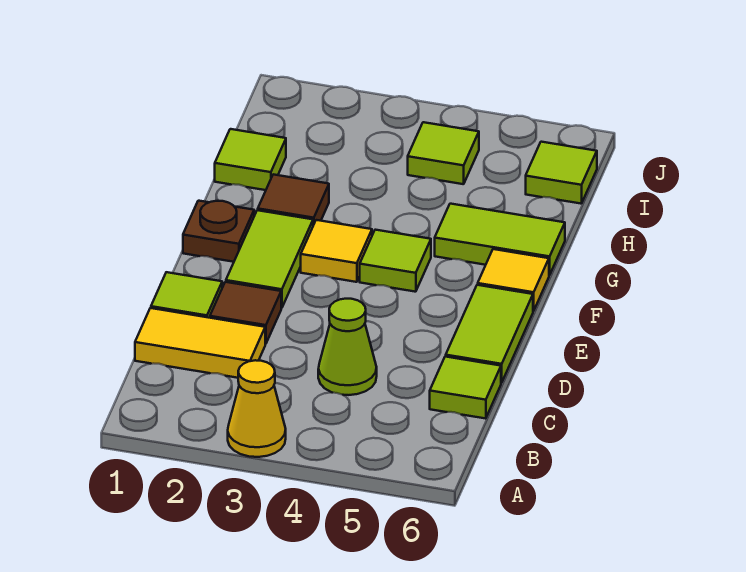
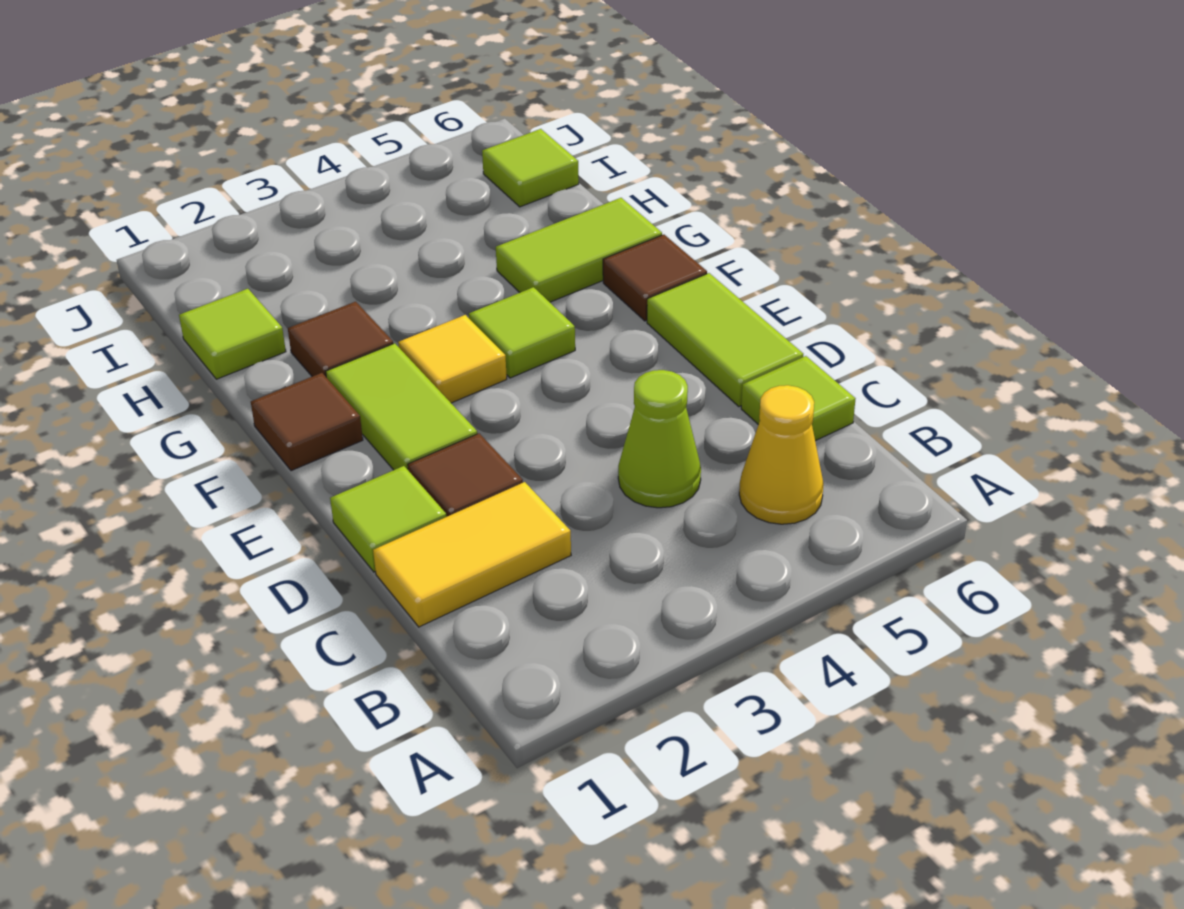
yellow 1x1 cone [228,360,286,457] -> yellow 1x1 cone moved to [739,385,824,524]
brown 1x1 plate [183,201,254,262] -> brown 1x1 tile [251,373,363,471]
yellow 1x1 tile [478,249,549,311] -> brown 1x1 tile [603,235,707,321]
lime 1x1 tile [408,122,479,184] -> none

